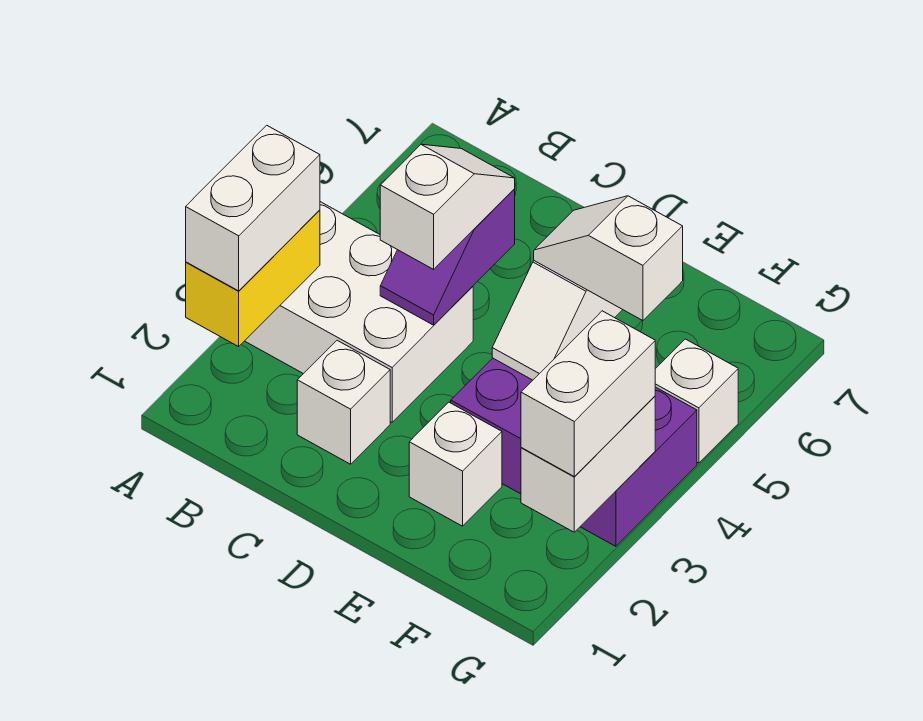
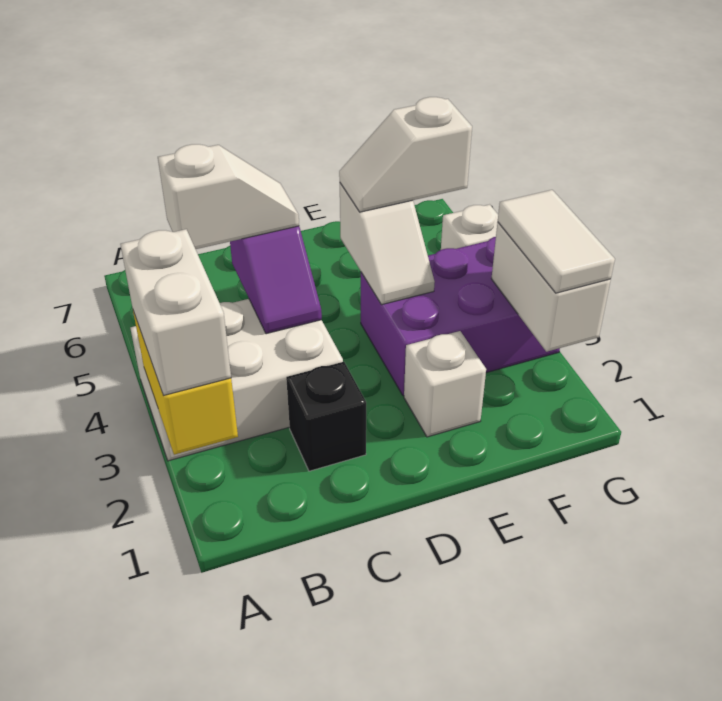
white 1x1 brick [297,340,390,464] -> black 1x1 brick [286,362,366,471]
white 1x2 slope [380,144,515,269] -> white 1x2 slope turned to [158,144,299,249]
white 1x2 brick [521,311,655,476] -> white 1x2 tile [498,190,615,293]

